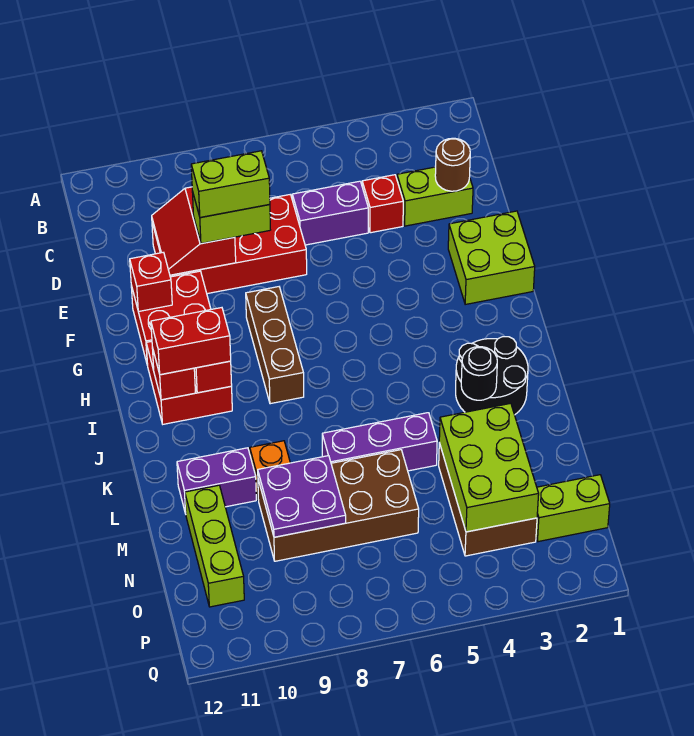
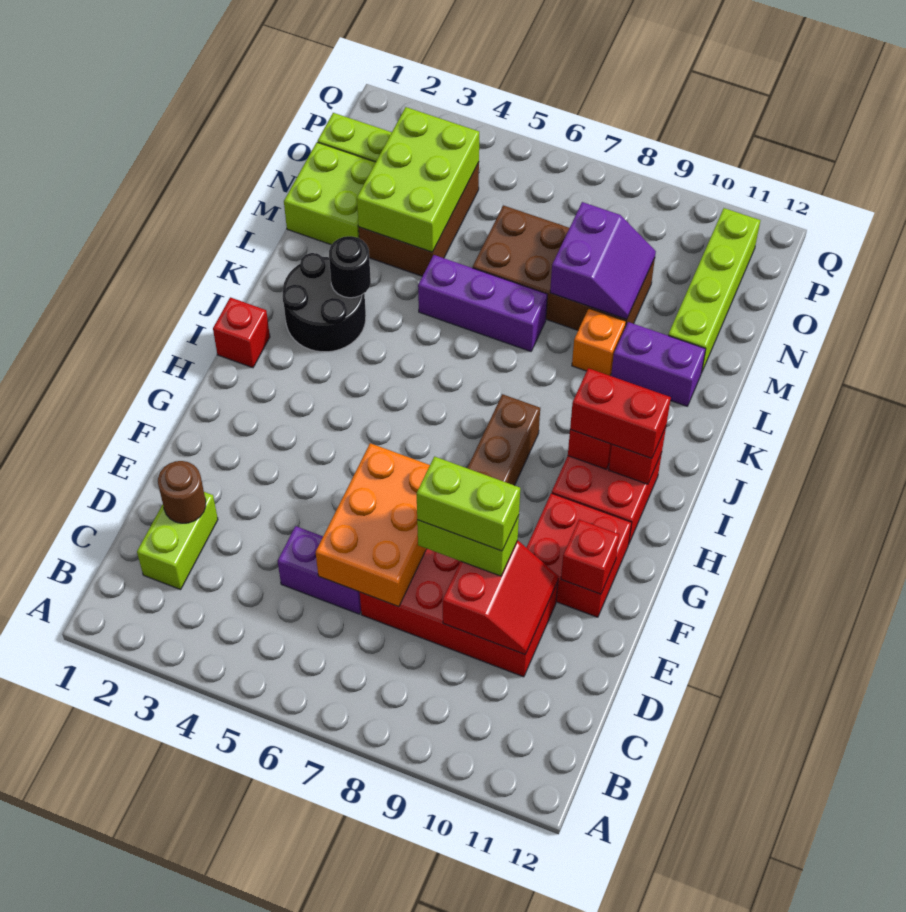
lime 1x2 brick [397,167,473,226] -> lime 1x2 brick turned to [137,492,218,590]
red 1x1 brick [362,175,403,233] -> red 1x1 brick moved to [213,297,270,368]
none -> orange 2x3 brick [316,443,430,607]
lime 2x2 brick [448,211,535,304] -> lime 2x2 brick moved to [284,142,376,245]
purple 2x2 plate [258,456,346,537] -> purple 2x2 slope [550,202,656,319]
lime 1x3 brick [185,485,244,607] -> lime 1x4 brick [668,208,760,373]

